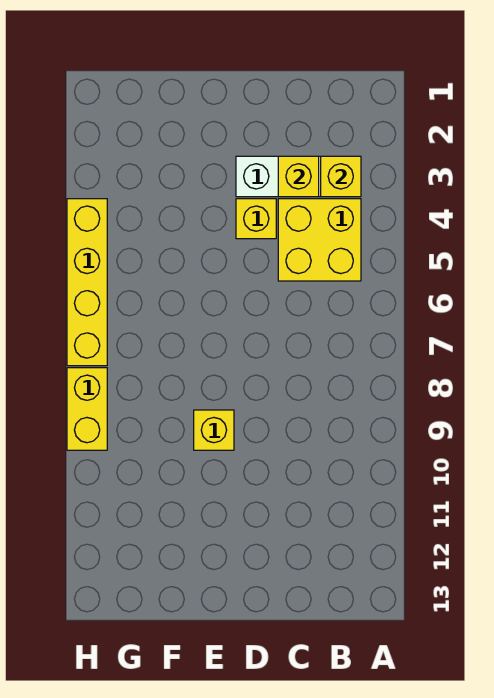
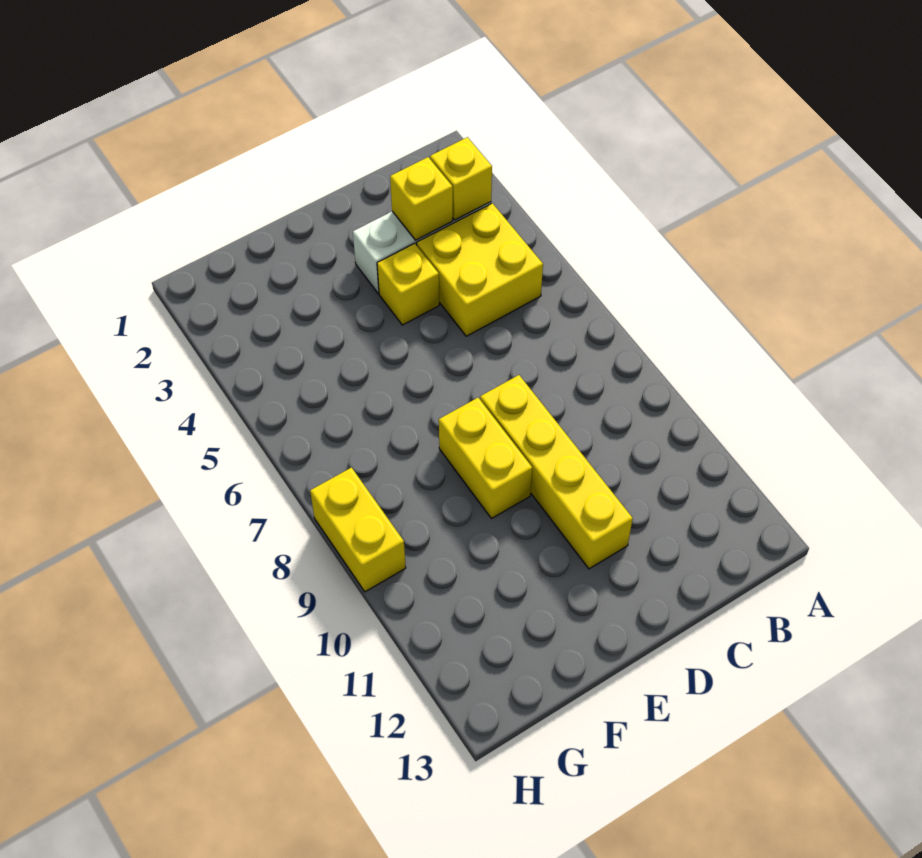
yellow 1x1 brick [194,410,234,450] -> yellow 1x2 brick [439,398,532,519]
yellow 1x4 brick [67,199,107,366] -> yellow 1x4 brick moved to [480,375,633,569]

